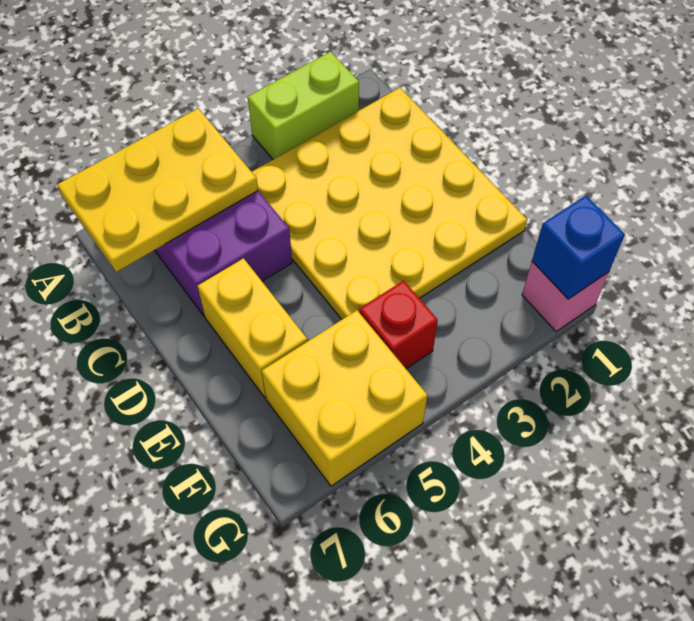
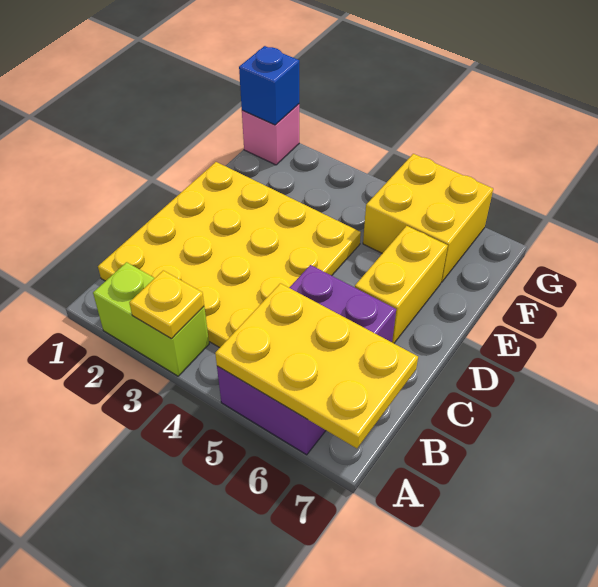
none -> yellow 1x1 plate [129,270,204,339]
red 1x1 brick [359,281,438,369] -> none

